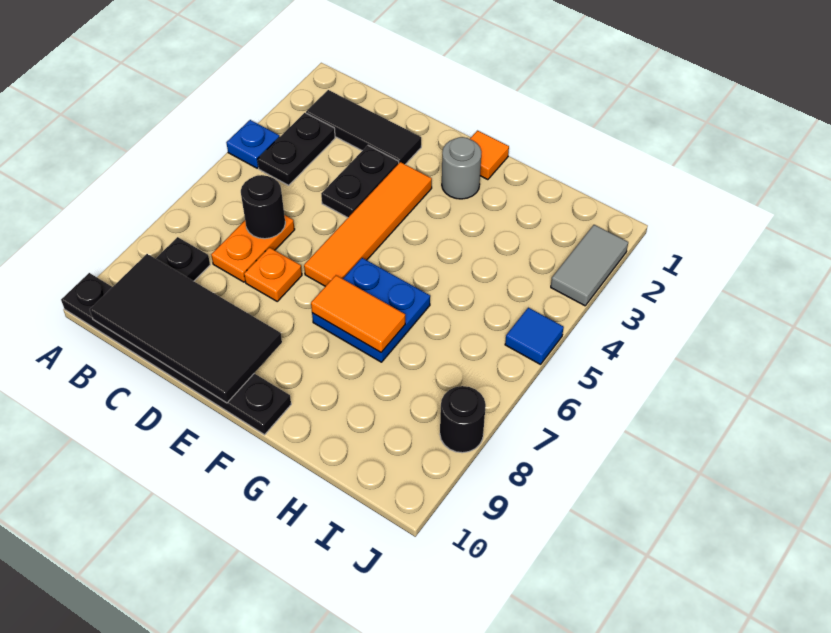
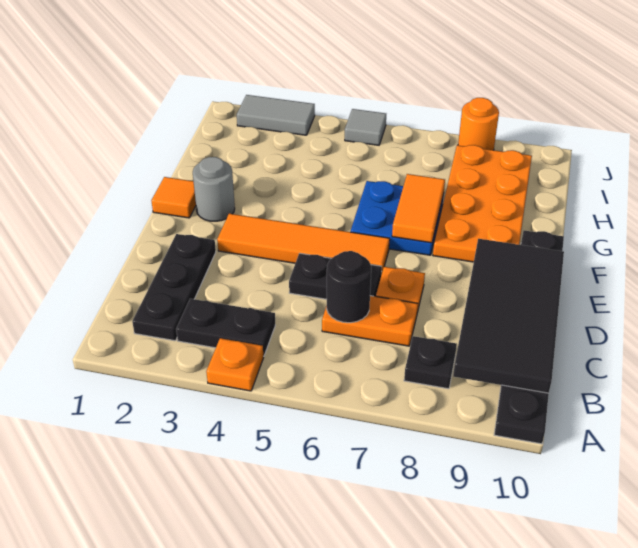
blue 1x1 plate [226,120,279,168] -> orange 1x1 plate [206,338,263,391]
black 1x3 tile [306,90,421,164] -> black 1x3 plate [132,234,216,341]
black 1x2 plate [321,145,399,218] -> black 1x2 plate moved to [289,253,382,299]
none -> orange 2x4 plate [433,145,532,262]
blue 1x1 tile [505,308,564,365] -> grey 1x1 tile [345,109,386,145]
black 1x1 round brick [440,386,486,453] -> orange 1x1 round brick [458,98,499,150]

